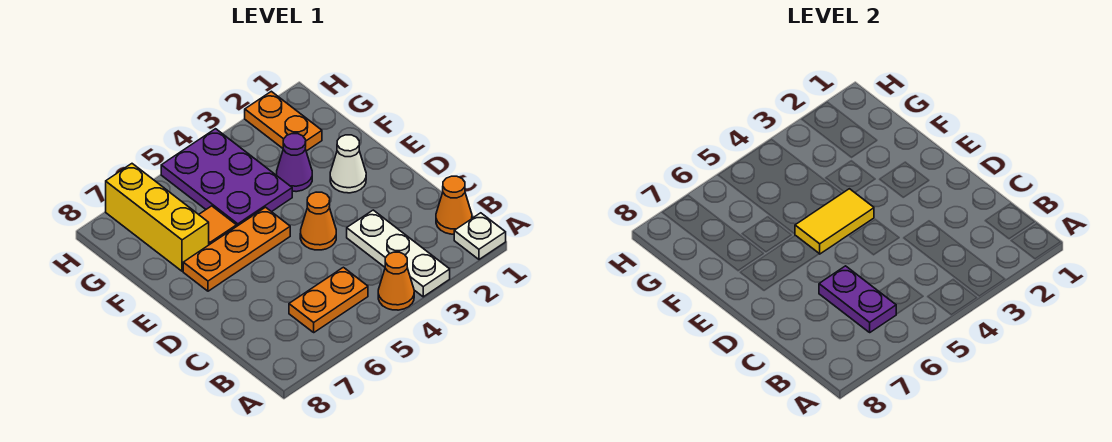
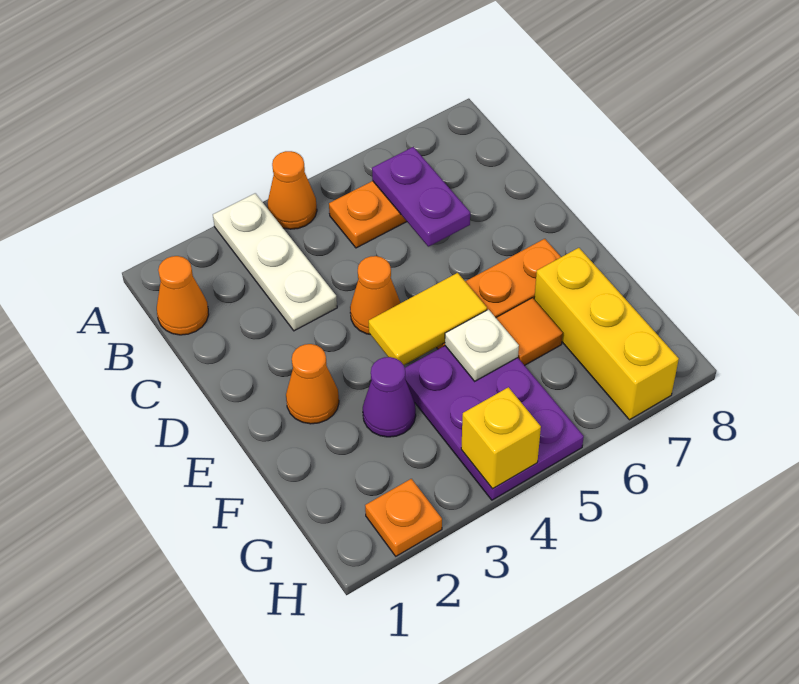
white 1x1 plate [454,213,506,259] -> white 1x1 plate moved to [445,310,519,381]
white 1x1 cone [330,135,366,193] -> orange 1x1 cone [286,344,339,424]
orange 1x2 plate [245,91,322,151] -> orange 1x1 plate [365,479,442,556]
none -> yellow 1x1 brick [461,387,541,489]

